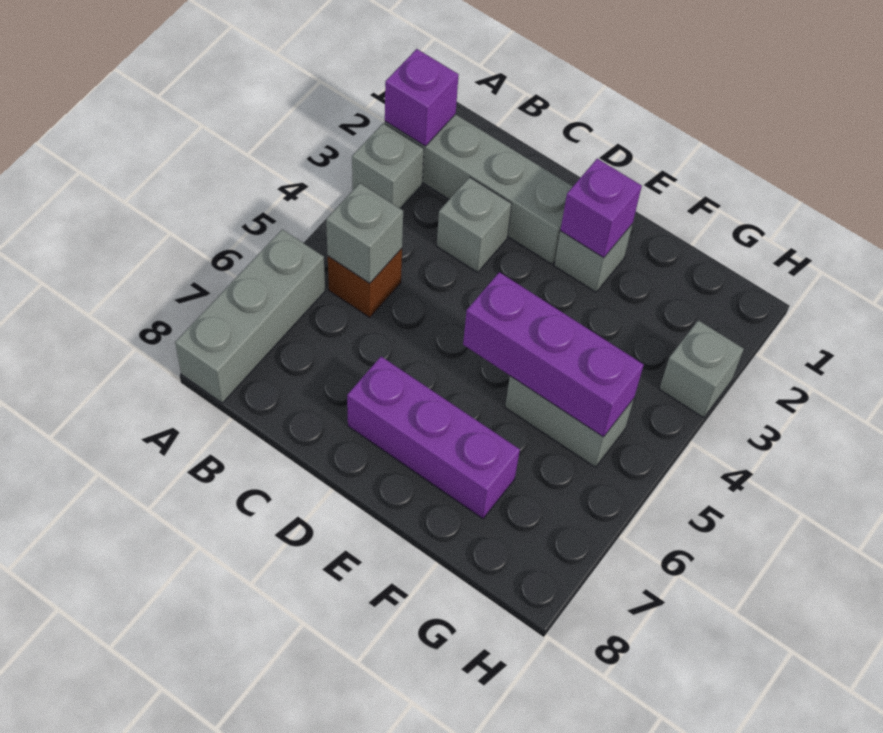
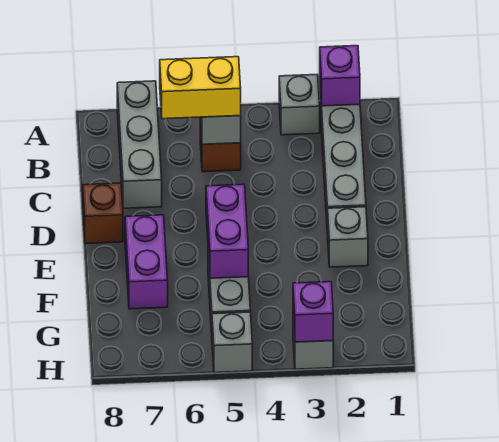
grey 1x3 brick [175,229,325,403] -> grey 1x3 brick turned to [117,81,162,208]
none -> yellow 1x2 brick [160,57,241,119]
grey 1x1 brick [437,177,512,272] -> grey 1x1 brick moved to [212,312,252,373]
purple 1x3 brick [347,357,520,519] -> purple 1x2 brick [125,215,168,309]
none -> brown 1x1 brick [83,183,123,244]
purple 1x1 brick [560,159,642,258] -> purple 1x1 brick moved to [293,282,333,342]
purple 1x3 brick [463,272,644,437] -> purple 1x2 brick [206,184,248,278]

